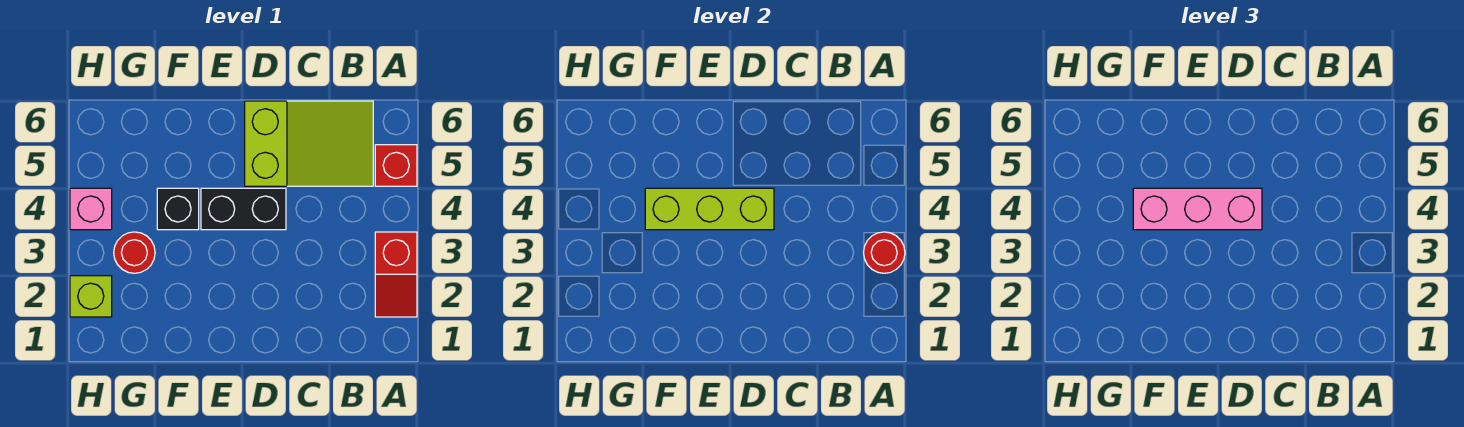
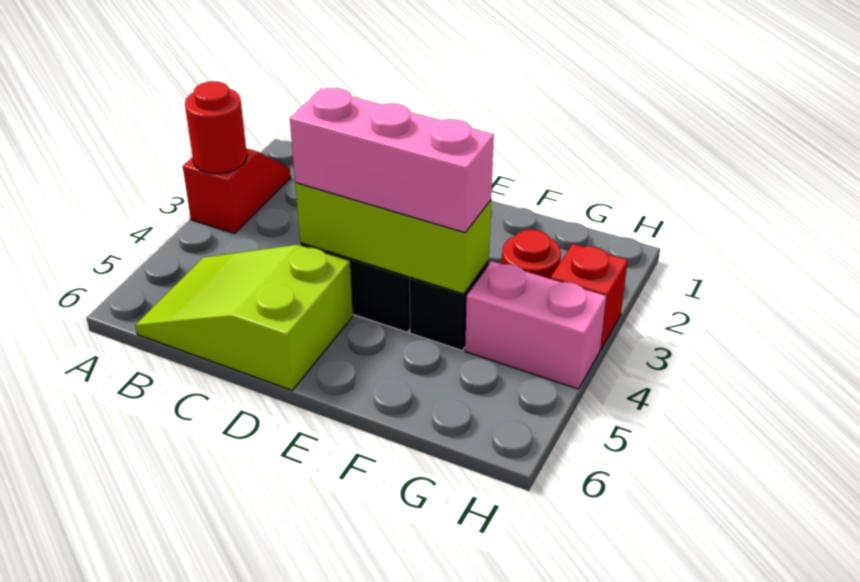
red 1x1 brick [375,145,417,186] -> red 1x1 brick moved to [550,244,628,350]
lime 1x1 brick [70,276,112,317] -> none
pink 1x1 brick [70,188,112,230] -> pink 1x2 brick [465,261,606,389]

